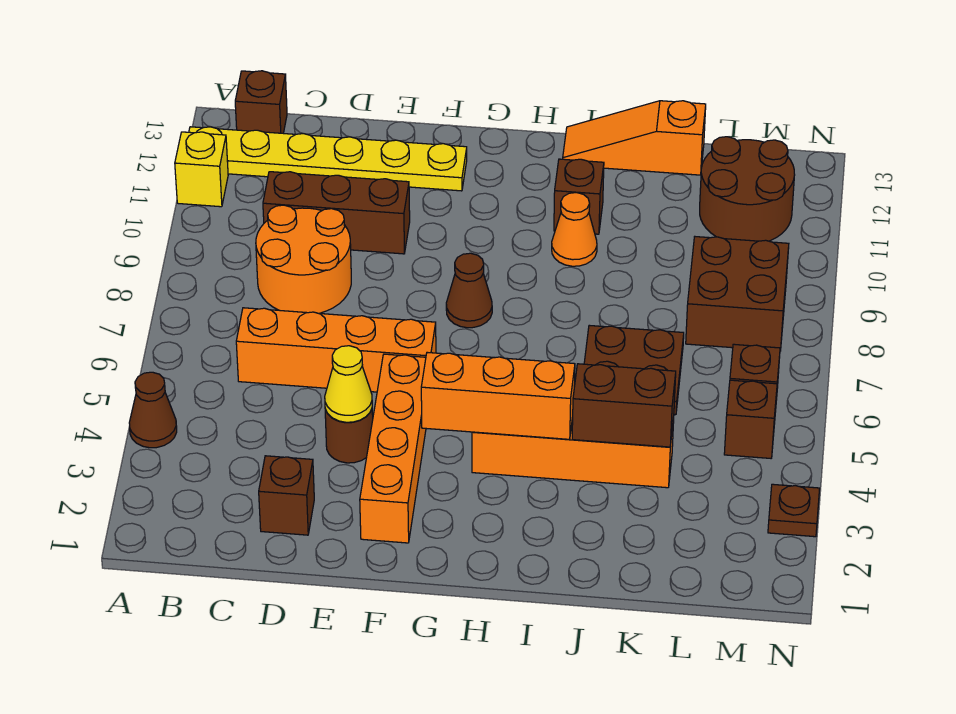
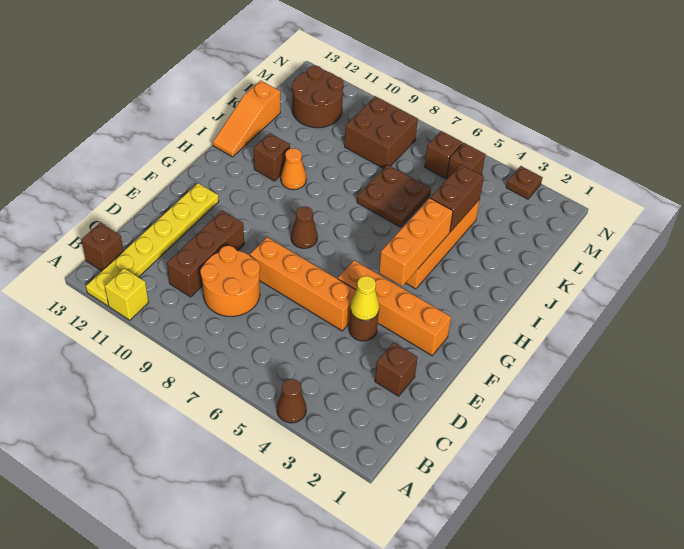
orange 1x4 brick [236,308,436,392] -> orange 1x4 brick turned to [250,237,356,331]

